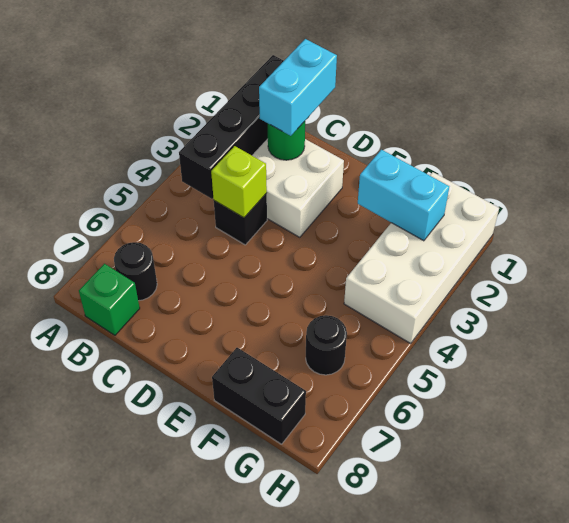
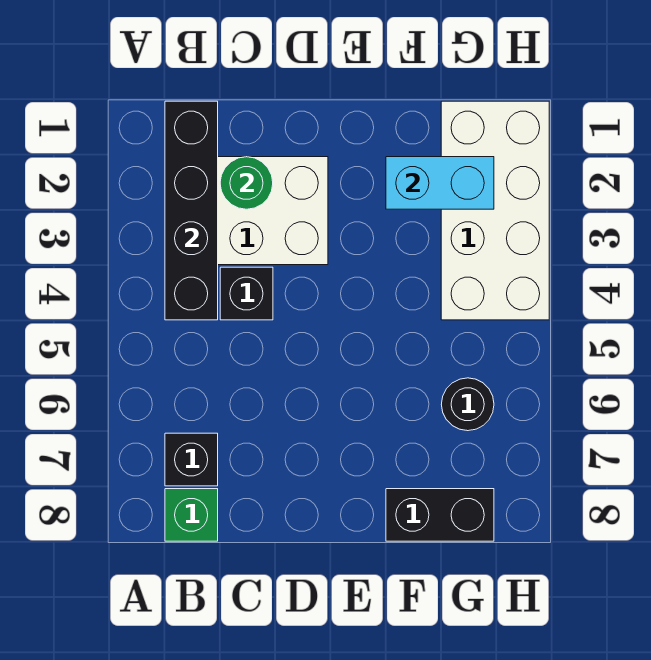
black 1x1 round brick [114,242,157,301] -> black 1x1 brick [165,433,218,486]
cyan 1x2 brick [259,39,337,136] -> none
lime 1x1 brick [211,146,267,218] -> none

